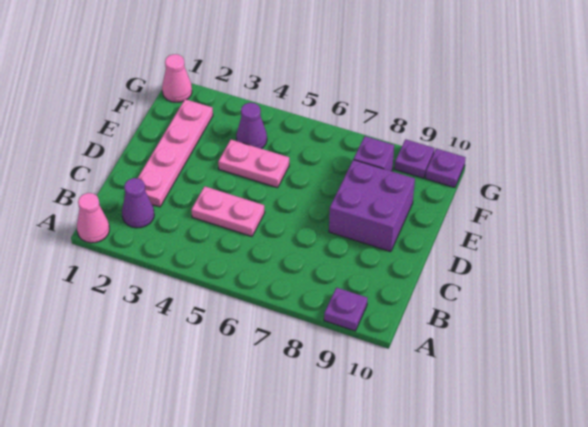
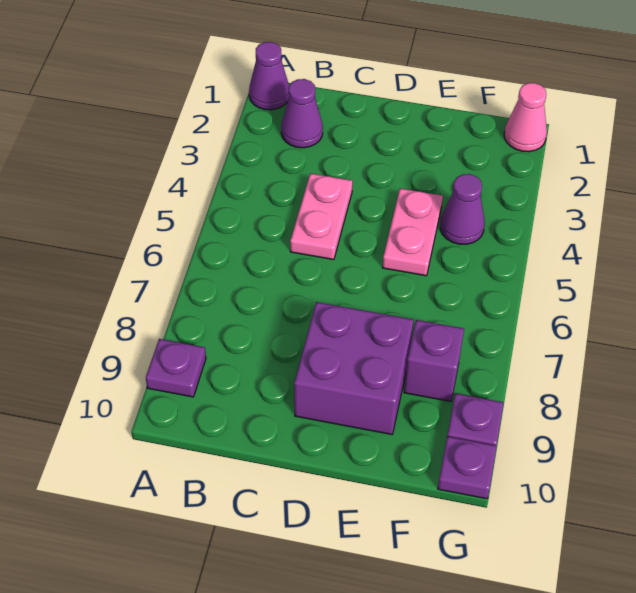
pink 1x1 cone [77,193,109,243] -> purple 1x1 cone [249,42,289,110]
pink 1x4 plate [138,99,213,207] -> none

